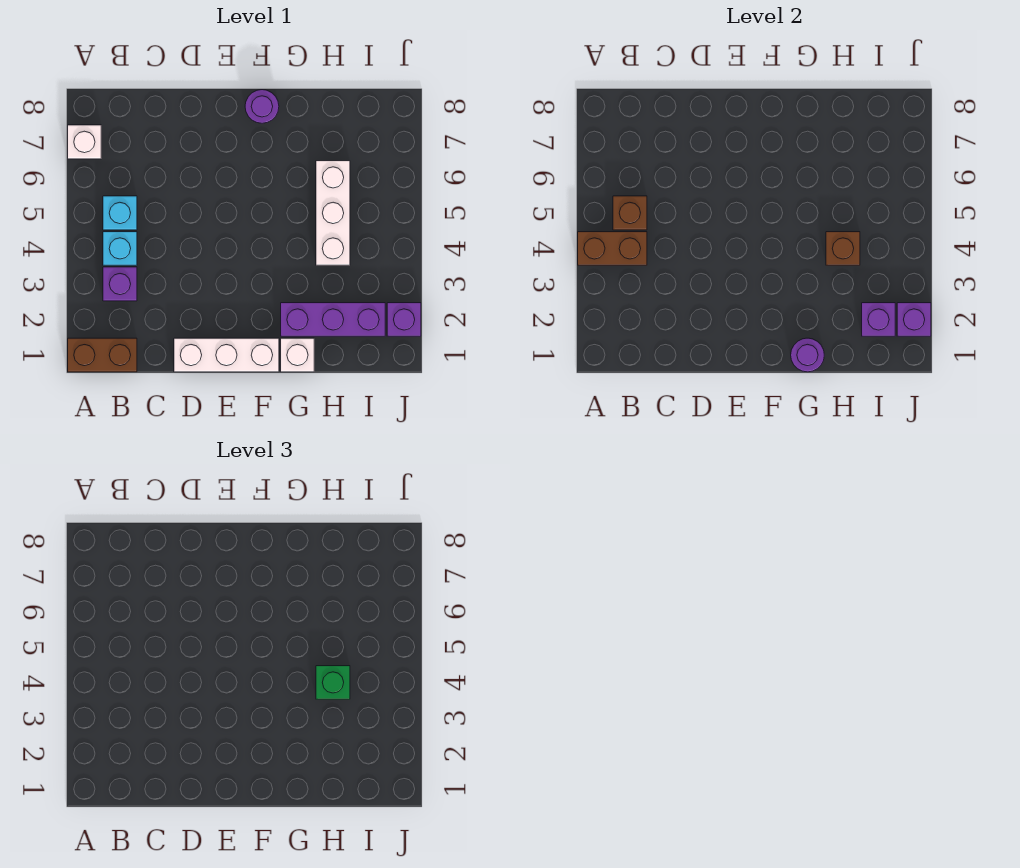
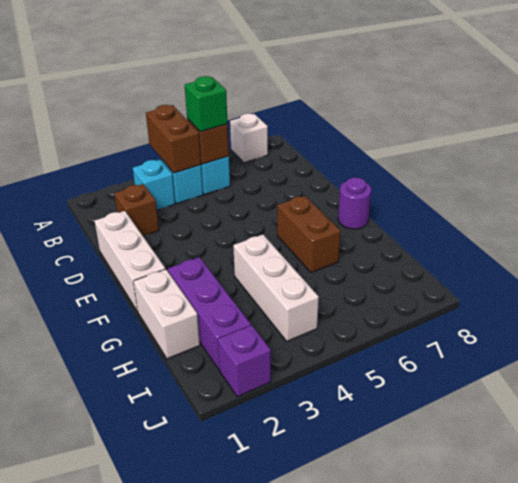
brown 1x2 brick [68,338,137,372] -> brown 1x2 brick moved to [277,196,341,273]
purple 1x1 brick [103,267,137,301] -> cyan 1x1 brick [133,159,175,210]
white 1x1 brick [281,338,314,372] -> white 1x2 brick [133,269,200,359]
purple 1x1 round brick [791,338,824,372] -> none
white 1x3 brick [316,161,350,265] -> white 1x3 brick turned to [233,235,319,341]
brown 1x1 brick [826,232,860,265] -> brown 1x1 brick moved to [114,184,159,236]
green 1x1 brick [316,666,350,699] -> green 1x1 brick moved to [185,76,228,132]
purple 1x1 brick [862,303,895,336] -> none
purple 1x1 brick [897,303,931,336] -> none

